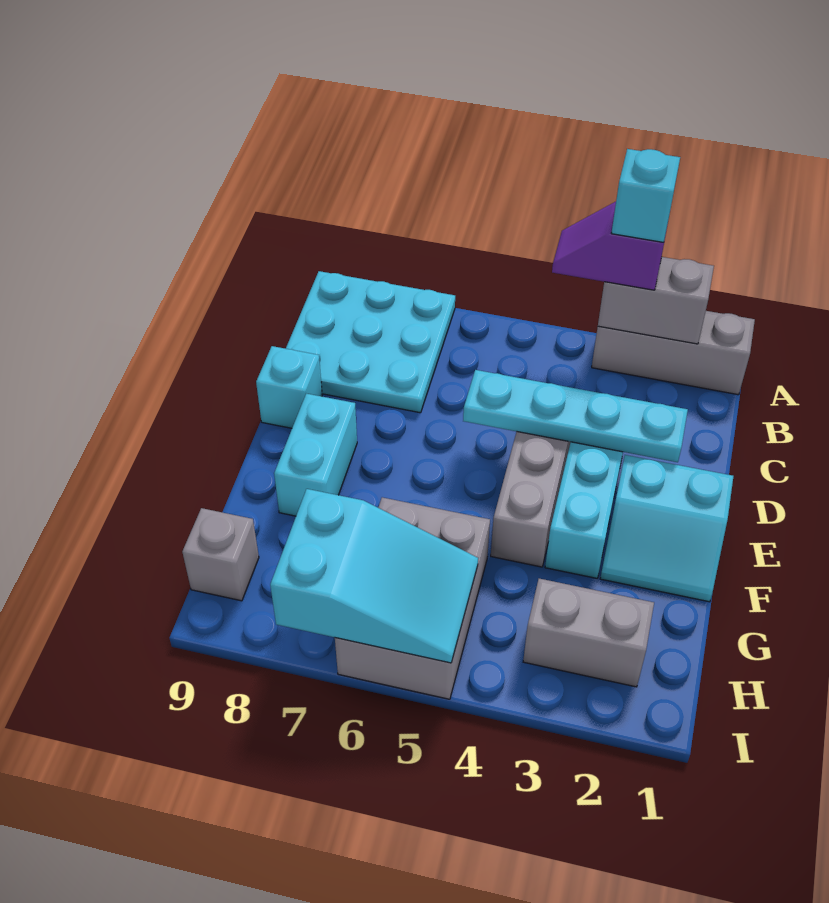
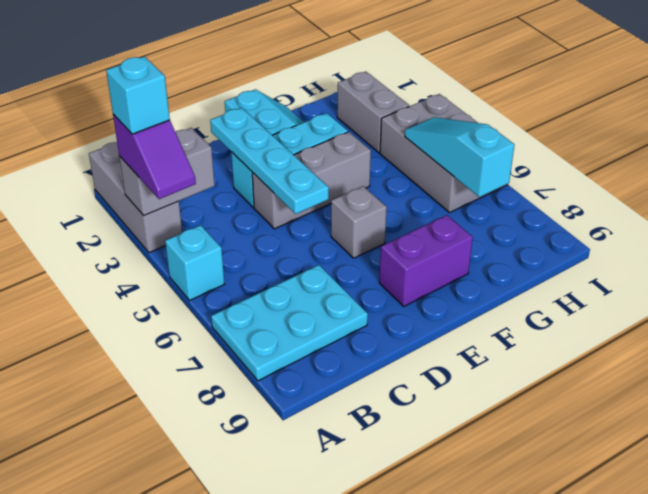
grey 1x2 brick [598,257,714,344] -> grey 1x2 brick turned to [119,128,215,216]
cyan 3x3 plate [286,271,455,413] -> cyan 2x3 plate [211,265,368,381]
cyan 1x1 brick [256,346,322,428] -> cyan 1x1 brick moved to [165,225,224,301]
cyan 1x2 brick [274,394,357,516] -> purple 1x2 brick [379,215,473,306]
grey 2x3 brick [335,497,490,699] -> grey 2x3 brick turned to [380,94,508,213]
cyan 2x3 slope [270,489,478,663] -> cyan 1x3 slope [405,117,514,197]
grey 1x1 brick [182,508,259,601] -> grey 1x1 brick moved to [331,186,387,258]

